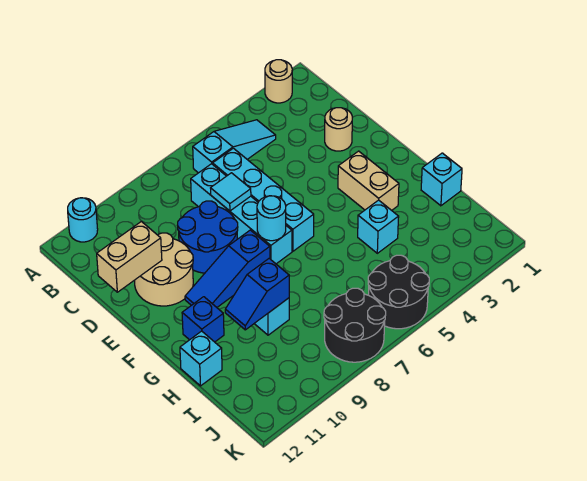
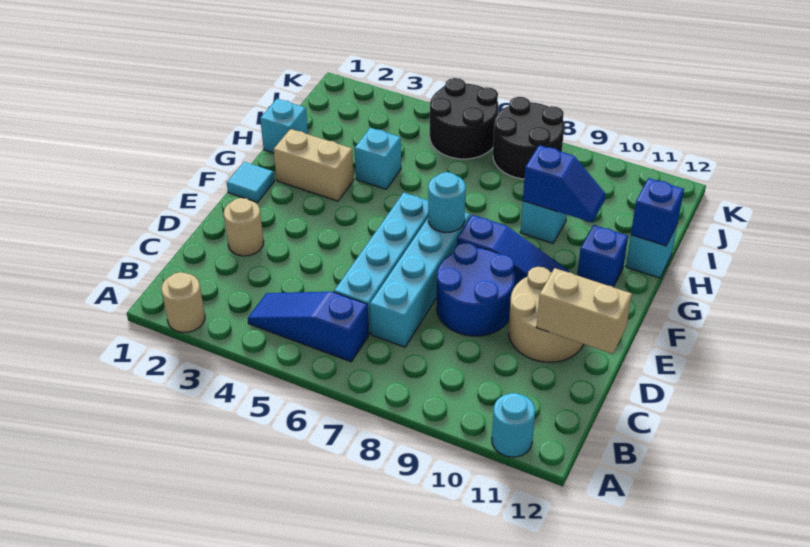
cyan 1x3 slope [193,120,276,173] -> blue 1x3 slope [248,292,369,362]
cyan 1x1 tile [211,173,251,211] -> cyan 1x1 tile moved to [227,162,274,202]
tan 1x2 brick [338,151,399,210] -> tan 1x2 brick turned to [274,129,354,201]
none -> blue 1x1 brick [631,178,684,246]

